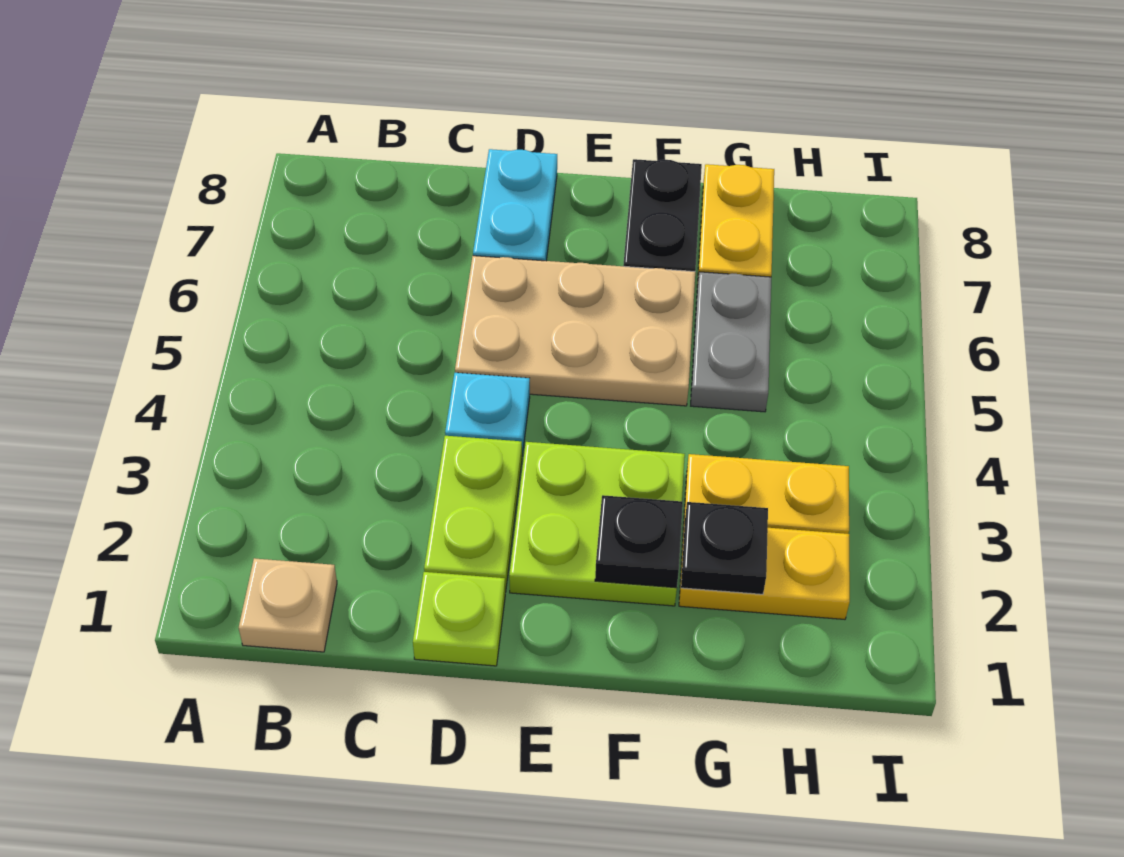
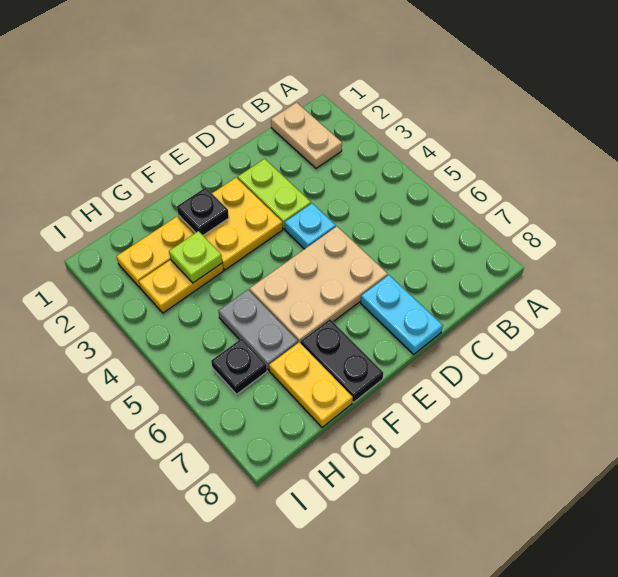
tan 1x1 plate [239,558,337,652] -> tan 1x2 plate [271,103,342,168]
lime 1x1 plate [413,572,505,666] -> lime 1x1 plate moved to [169,231,222,283]
lime 2x2 plate [509,442,685,606] -> yellow 2x2 plate [179,178,283,270]
black 1x1 plate [681,502,768,594] -> black 1x1 plate moved to [211,338,267,394]

